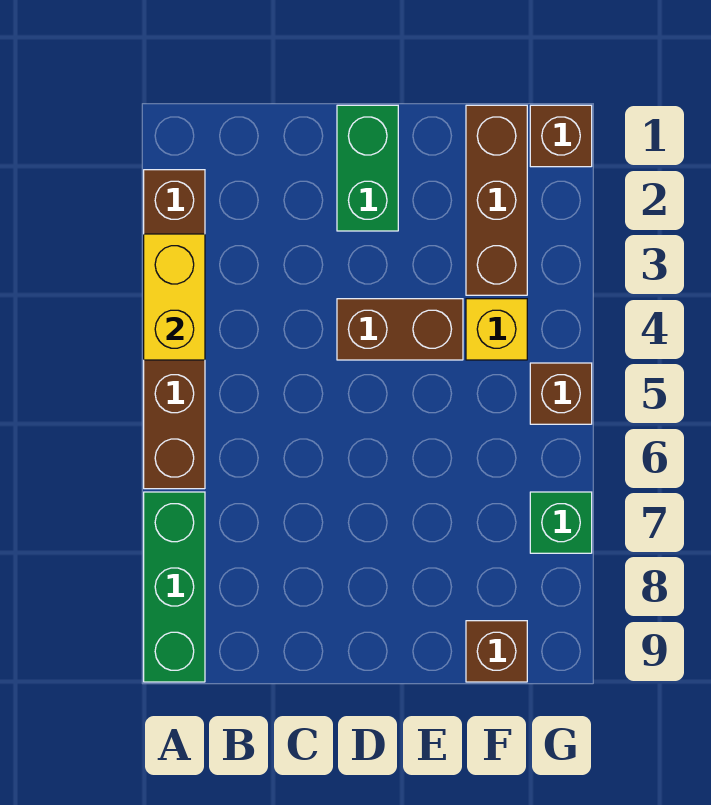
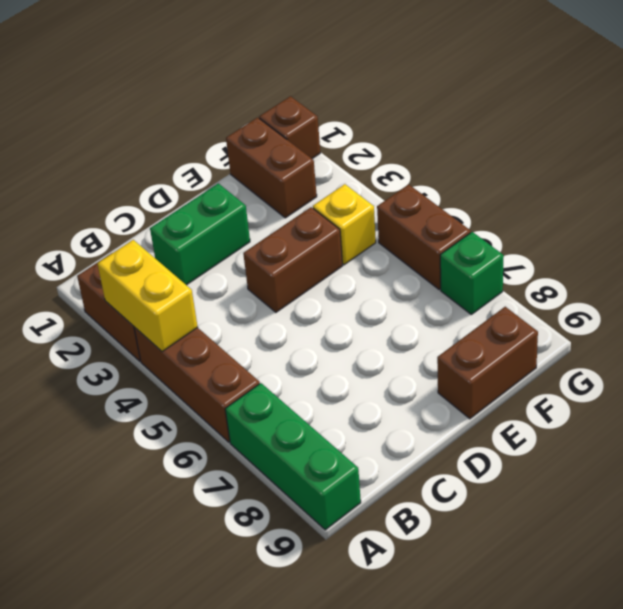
green 1x2 brick [337,105,398,231] -> green 1x2 brick turned to [150,183,250,285]
brown 1x3 brick [466,105,527,295] -> brown 1x2 brick [226,117,317,218]
brown 1x1 brick [466,621,527,682] -> brown 1x2 brick [437,307,538,419]
brown 1x1 brick [530,363,592,424] -> brown 1x2 brick [377,184,471,289]

